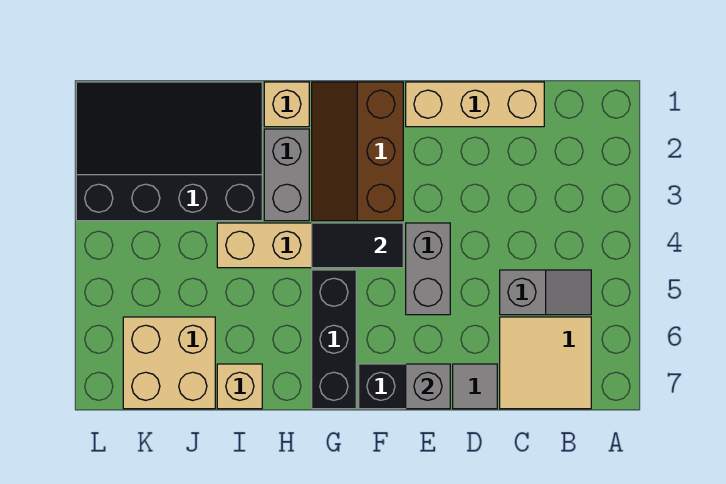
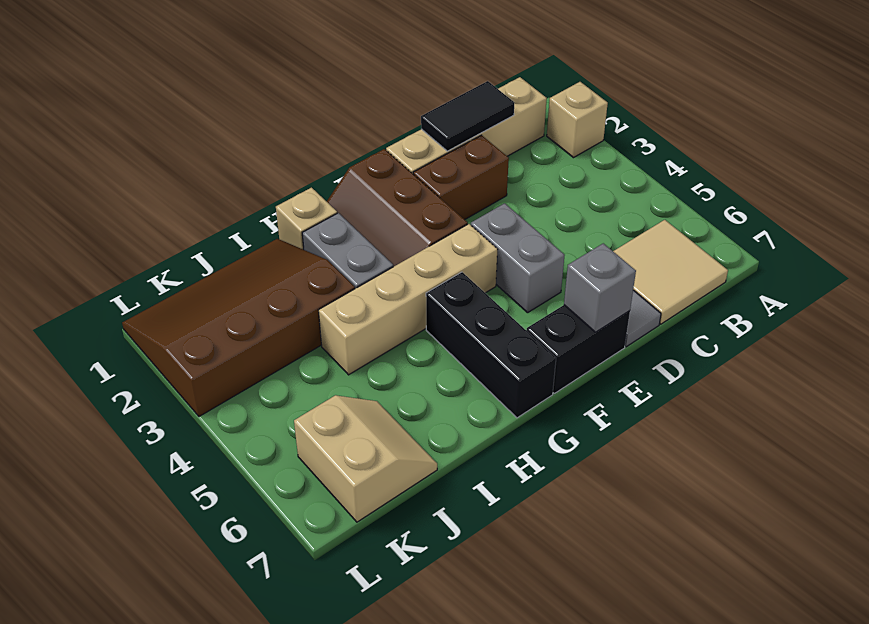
grey 1x2 slope [500,270,591,315] -> none
tan 1x3 brick [406,82,544,127] -> tan 1x4 brick [386,77,547,174]
none -> brown 1x2 brick [413,135,509,220]
black 1x2 tile [312,223,403,268] -> black 1x2 tile moved to [421,81,514,151]
black 3x4 slope [76,82,262,221] -> brown 3x4 slope [122,239,355,416]
tan 1x1 brick [217,364,262,409] -> tan 1x1 brick moved to [547,82,608,158]
tan 2x2 brick [123,317,215,409] -> tan 2x2 slope [294,395,437,522]

